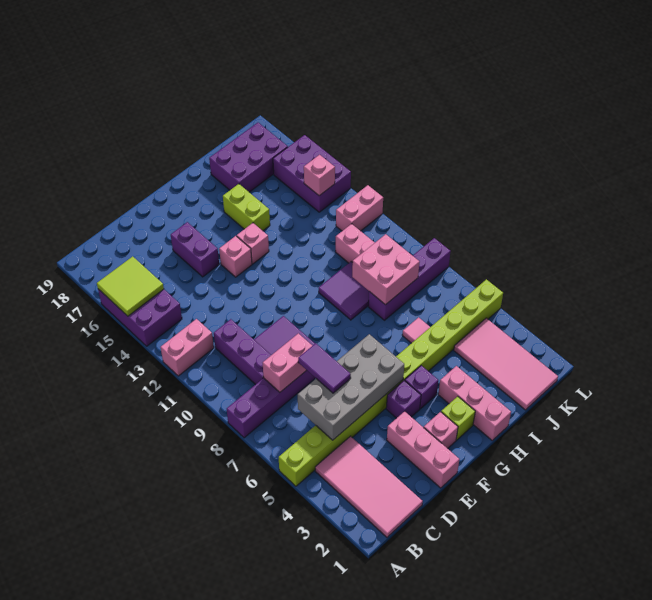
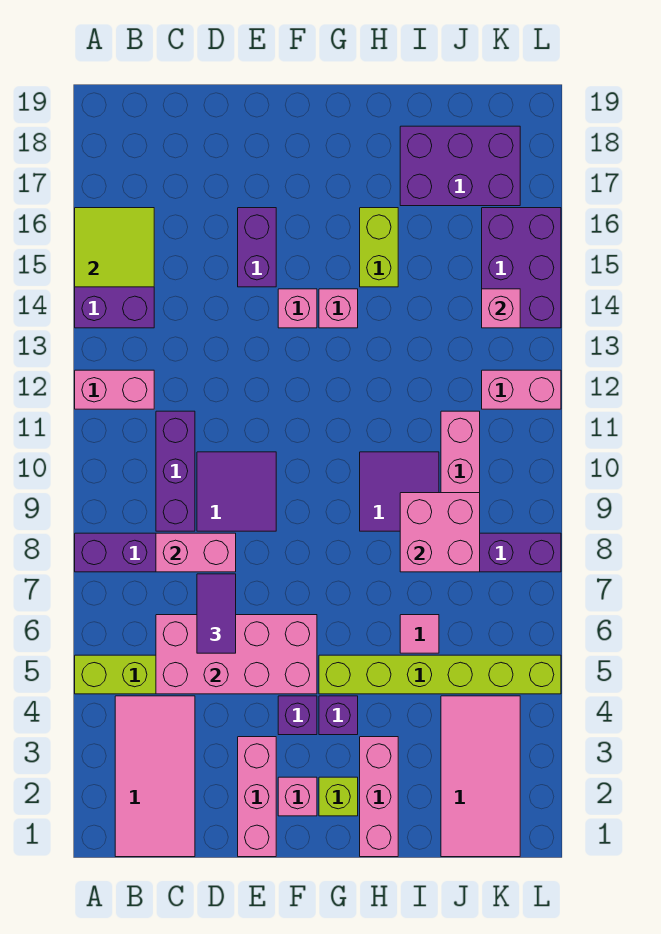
grey 2x4 brick [298,334,404,440] -> pink 2x4 brick [156,615,317,694]

